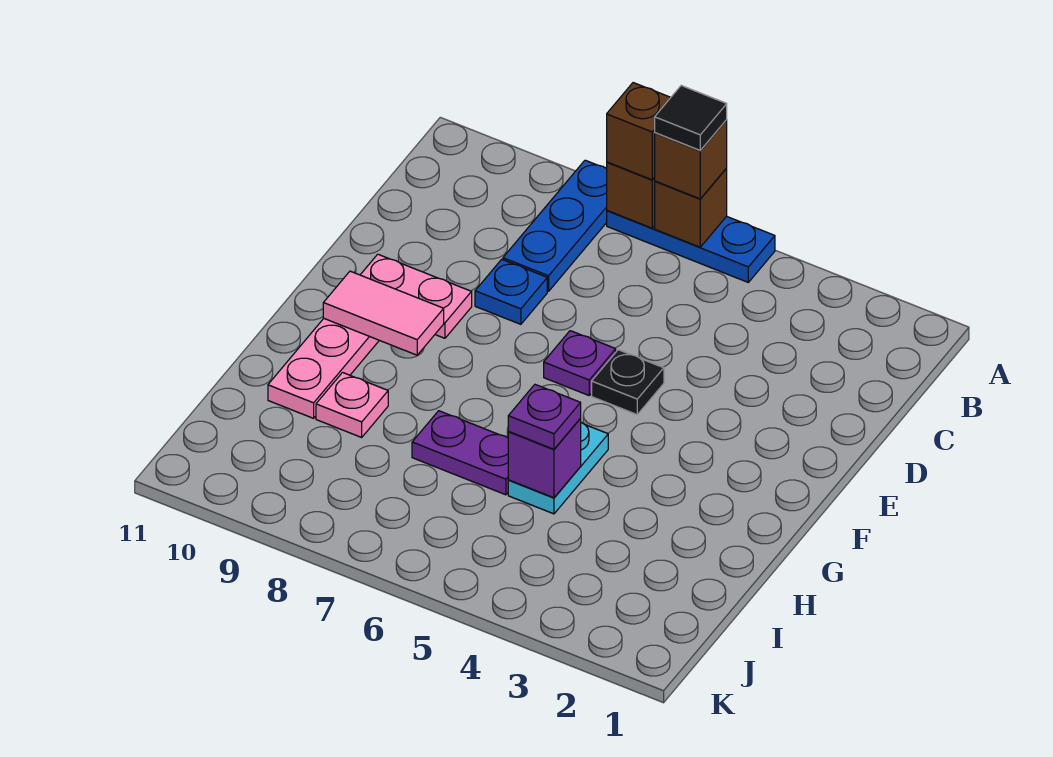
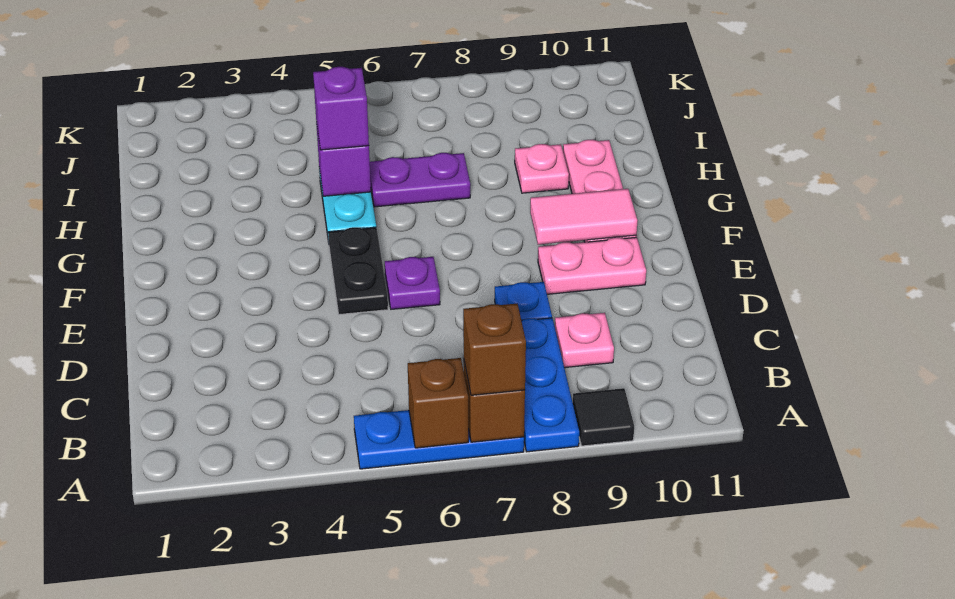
brown 1x1 brick [655,120,727,199] -> none
black 1x1 tile [655,86,727,150] -> black 1x1 tile moved to [573,388,634,446]
none -> pink 1x1 plate [555,313,614,368]
black 1x1 plate [592,350,664,415] -> black 1x2 plate [328,227,388,315]
purple 1x1 plate [508,385,581,449] -> purple 1x1 brick [313,67,369,150]

